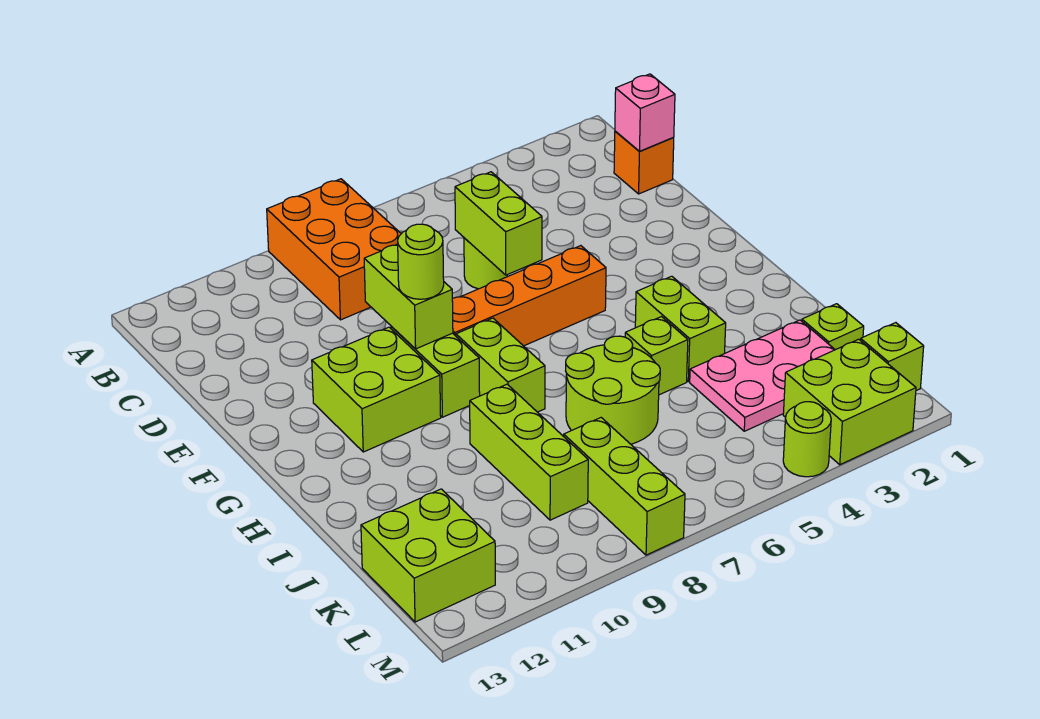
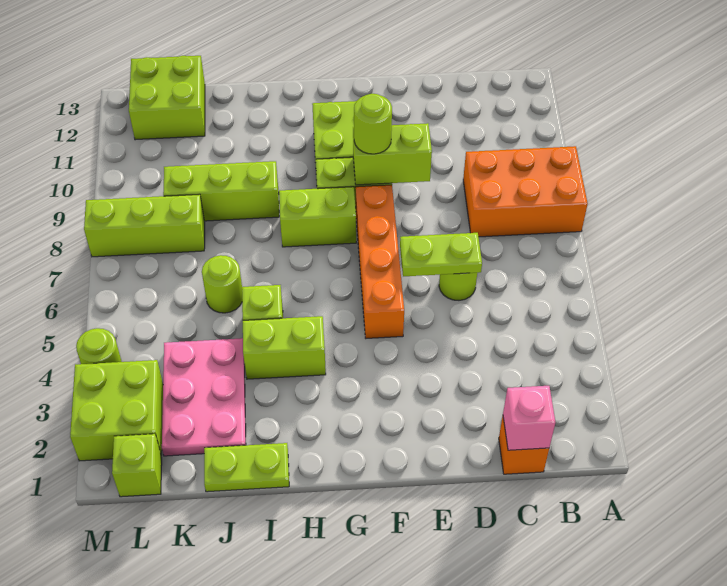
lime 1x2 brick [455,172,542,275] -> lime 1x2 plate [400,233,482,276]
lime 2x2 round brick [566,336,660,444] -> lime 1x1 round brick [202,255,242,313]
lime 1x1 plate [802,304,864,350] -> lime 1x2 plate [204,443,289,492]

